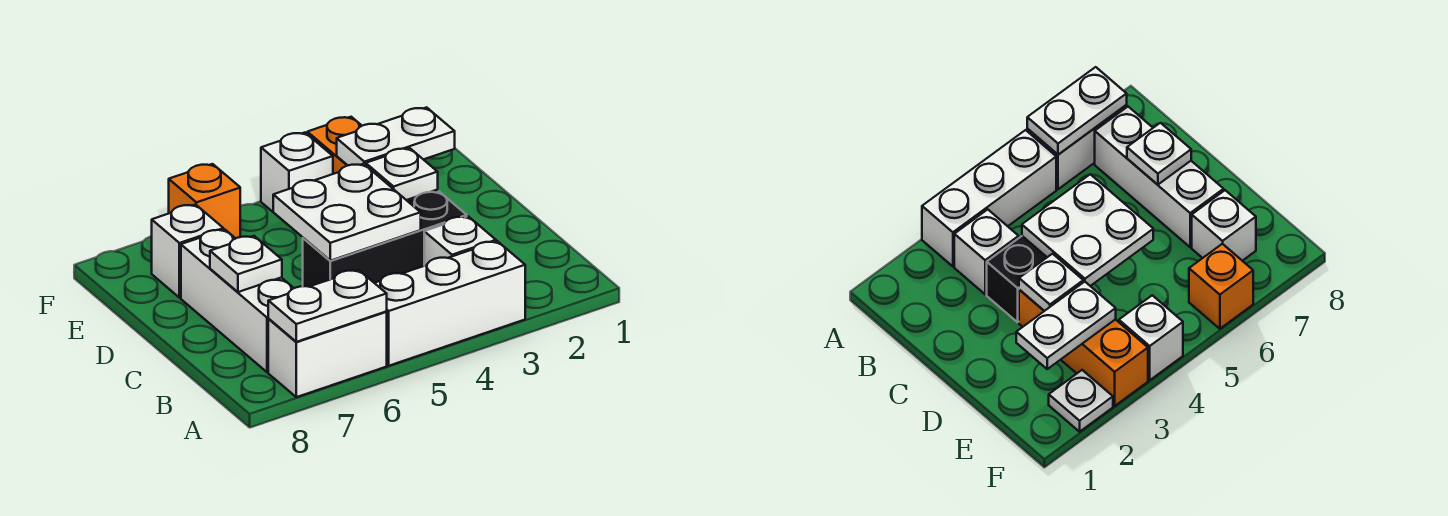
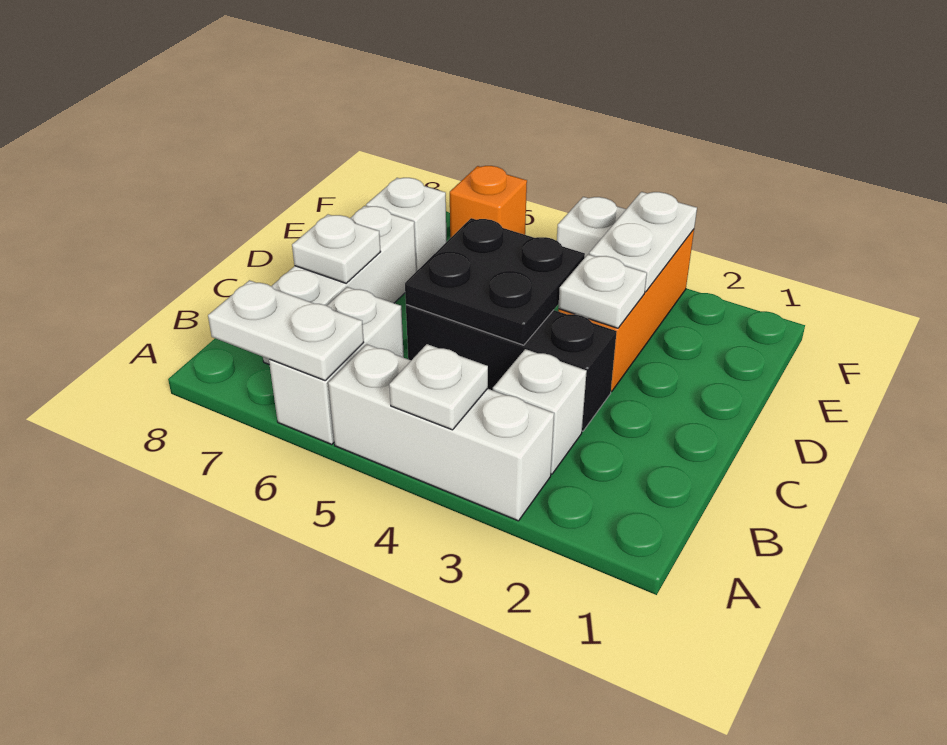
white 1x2 brick [268,312,387,397] -> white 1x2 brick turned to [269,287,404,445]
white 2x2 plate [273,164,421,261] -> black 2x2 plate [405,218,585,345]
white 1x2 plate [337,107,455,165] -> white 1x2 plate turned to [589,192,697,292]
white 1x1 plate [1049,370,1113,432] -> white 1x1 plate moved to [389,344,488,430]

